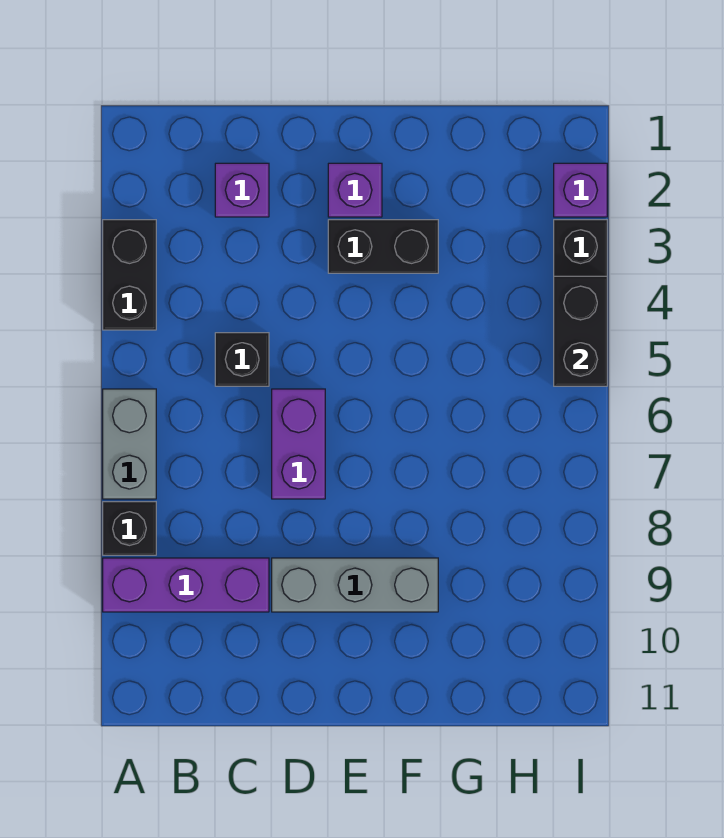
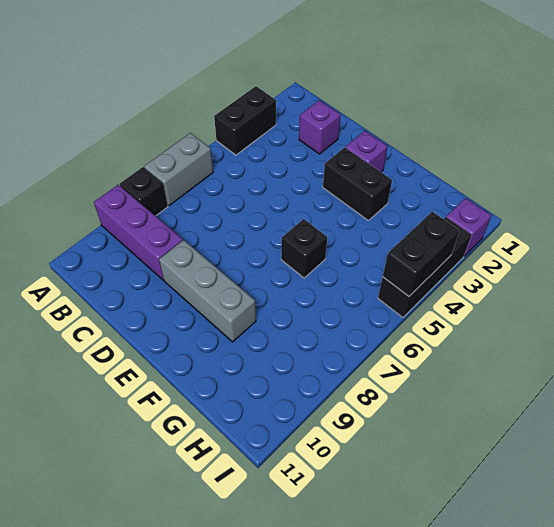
black 1x1 brick [215,333,269,386] -> black 1x1 brick moved to [281,219,327,278]
purple 1x2 brick [272,389,325,499] -> none

